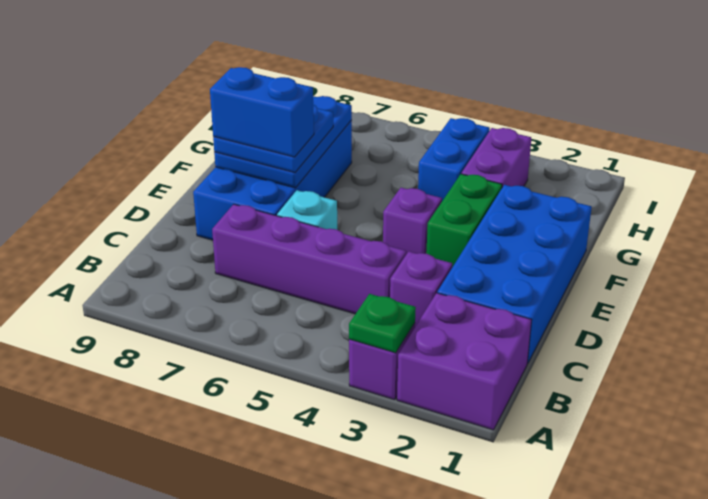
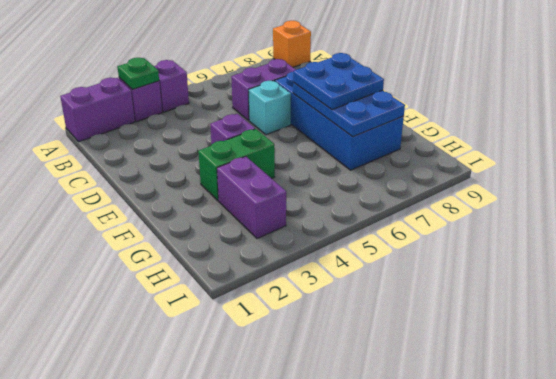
purple 2x2 brick [397,293,532,430] -> purple 1x2 brick [60,78,135,142]
none -> orange 1x1 brick [273,21,311,67]
blue 2x4 brick [437,185,592,364] -> none
purple 1x1 brick [390,252,452,326] -> purple 1x1 brick moved to [154,60,189,112]
purple 1x4 brick [212,204,406,314] -> purple 1x2 brick [231,59,296,121]
green 1x2 brick [426,174,502,267] -> green 1x2 brick turned to [198,129,275,201]
blue 1x2 brick [210,67,314,157] -> none
blue 1x2 brick [418,118,490,201] -> none

